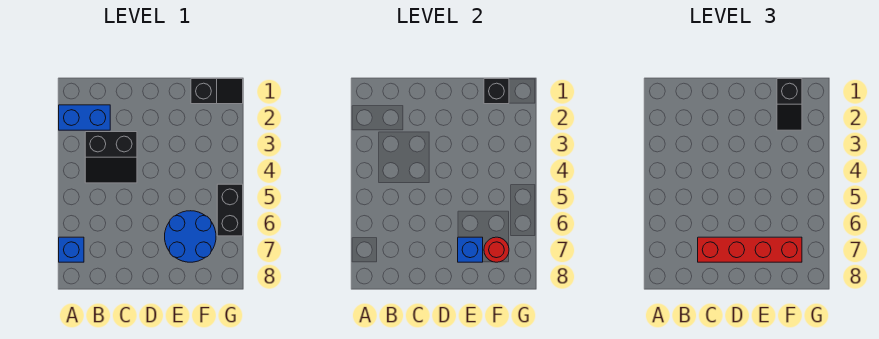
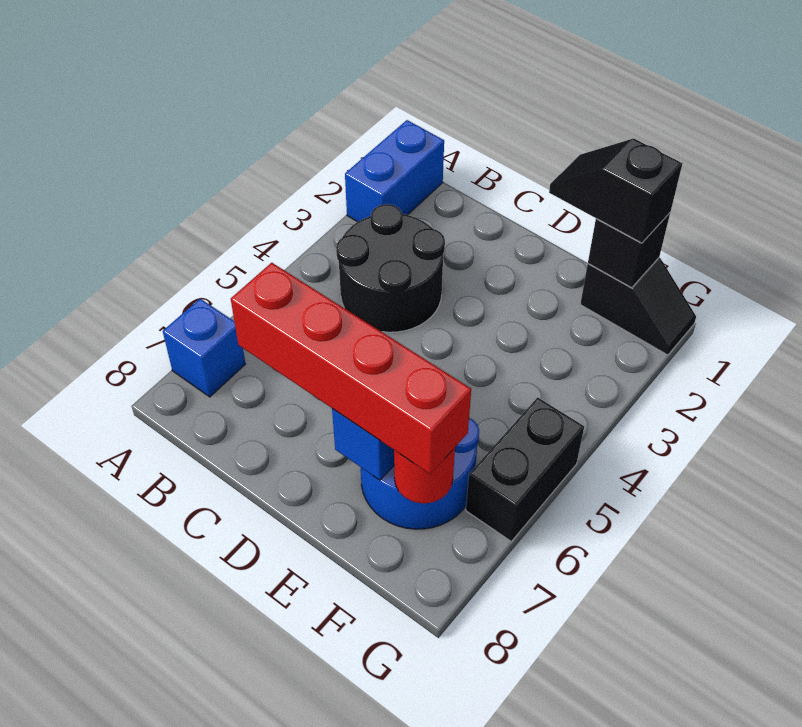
blue 1x2 brick [59,105,110,130] -> blue 1x2 brick turned to [345,120,444,222]
black 2x2 slope [85,132,137,183] -> black 2x2 round brick [336,204,445,332]
black 1x2 slope [777,79,802,130] -> black 1x2 slope turned to [549,139,682,243]

